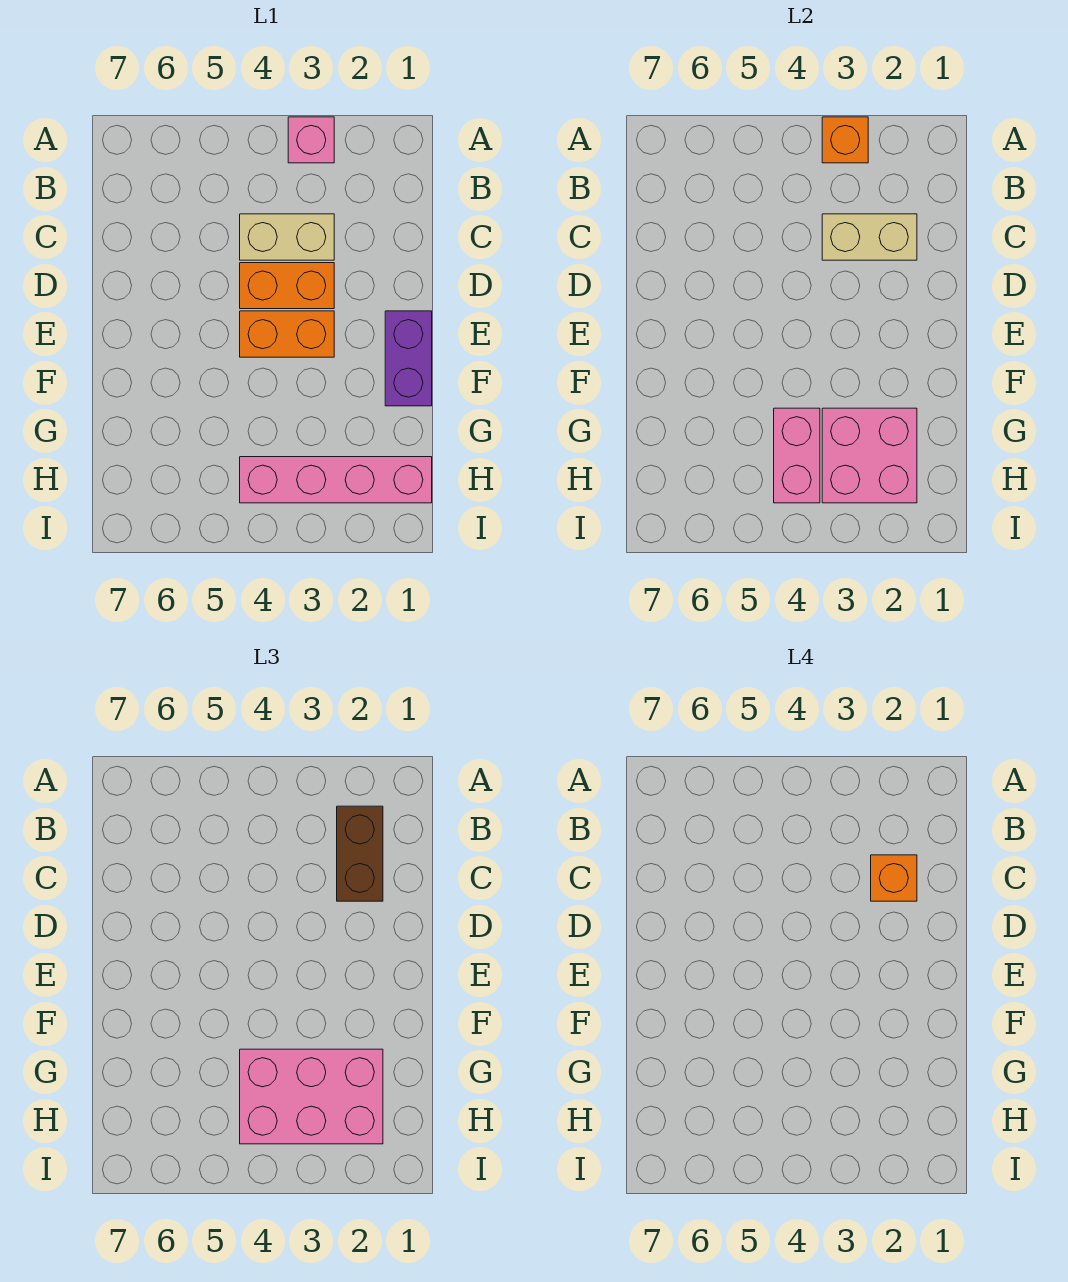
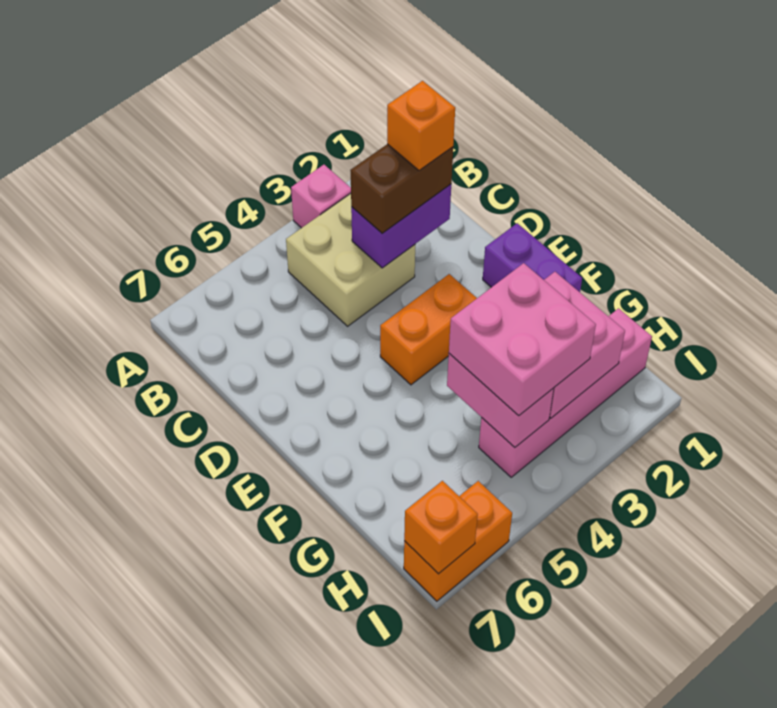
orange 1x1 brick [822,117,868,163] -> orange 1x1 brick moved to [404,481,478,574]
brown 1x2 brick [337,806,383,901] -> brown 1x2 brick turned to [350,144,453,233]
tan 1x2 brick [822,214,917,260] -> purple 1x2 brick [351,184,451,268]
tan 1x2 brick [240,214,334,260] -> tan 2x2 brick [286,194,415,326]
orange 1x2 brick [240,263,334,309] -> orange 1x2 brick moved to [404,481,512,601]
pink 2x3 brick [240,1049,383,1144] -> pink 2x2 brick [449,263,596,416]

